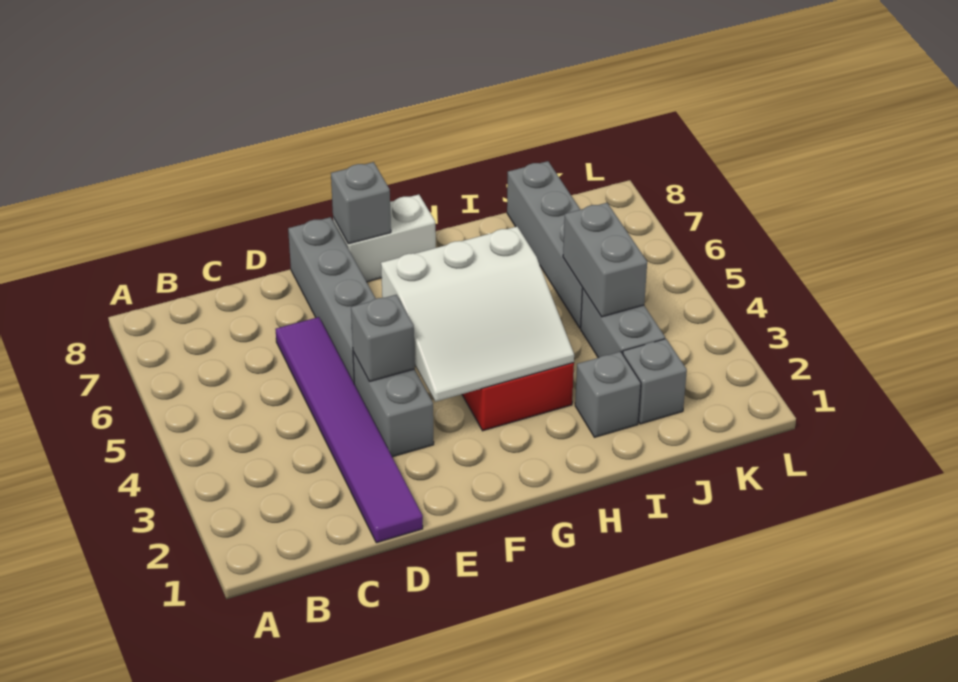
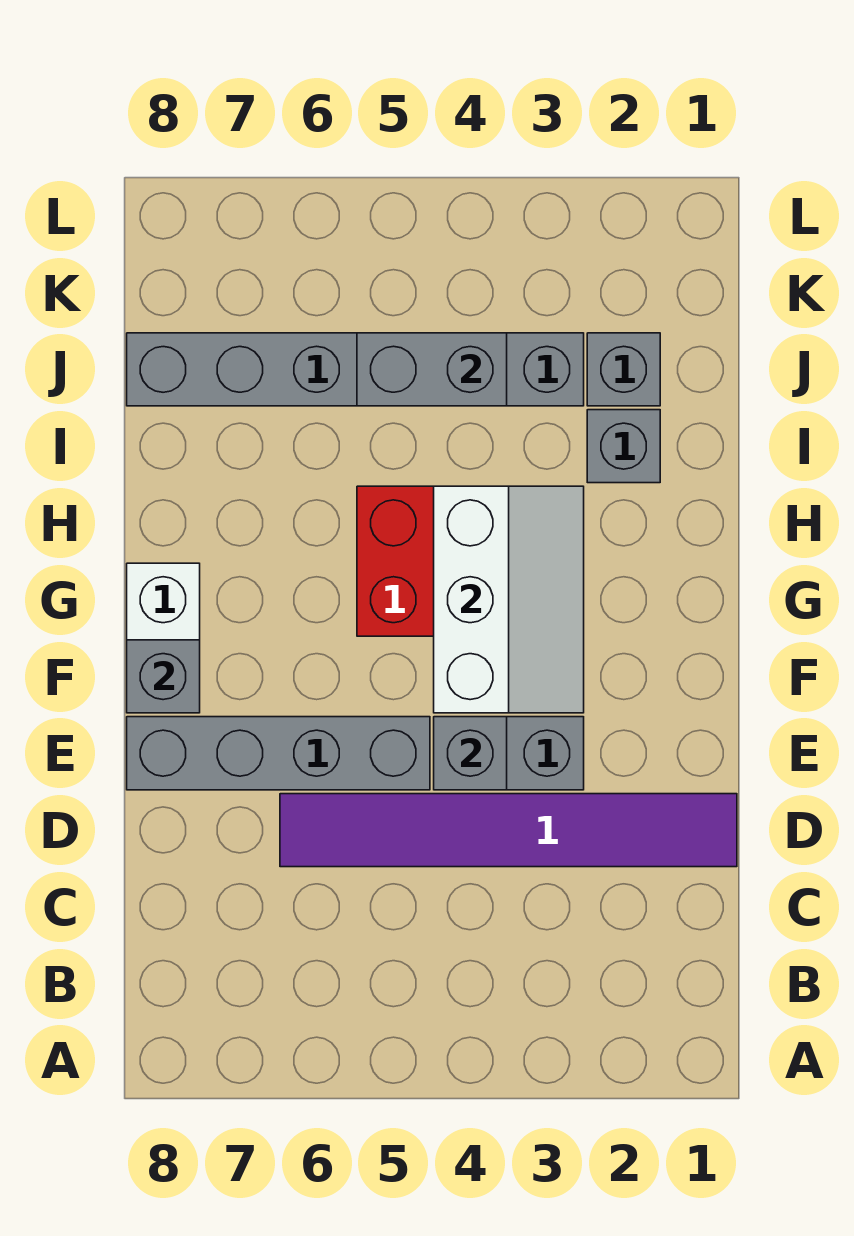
white 3x3 slope [381,227,574,402] -> white 2x3 slope [434,486,584,713]

